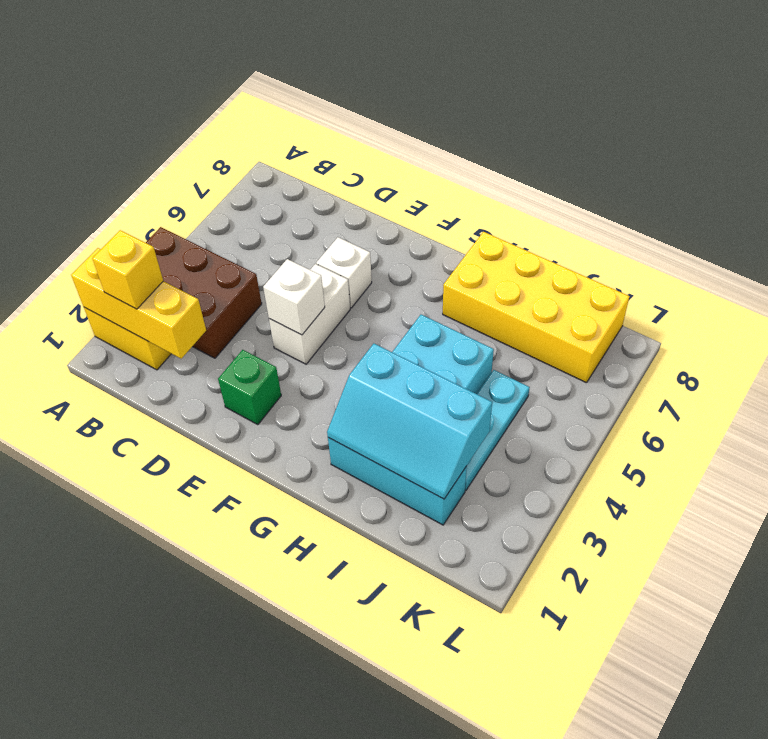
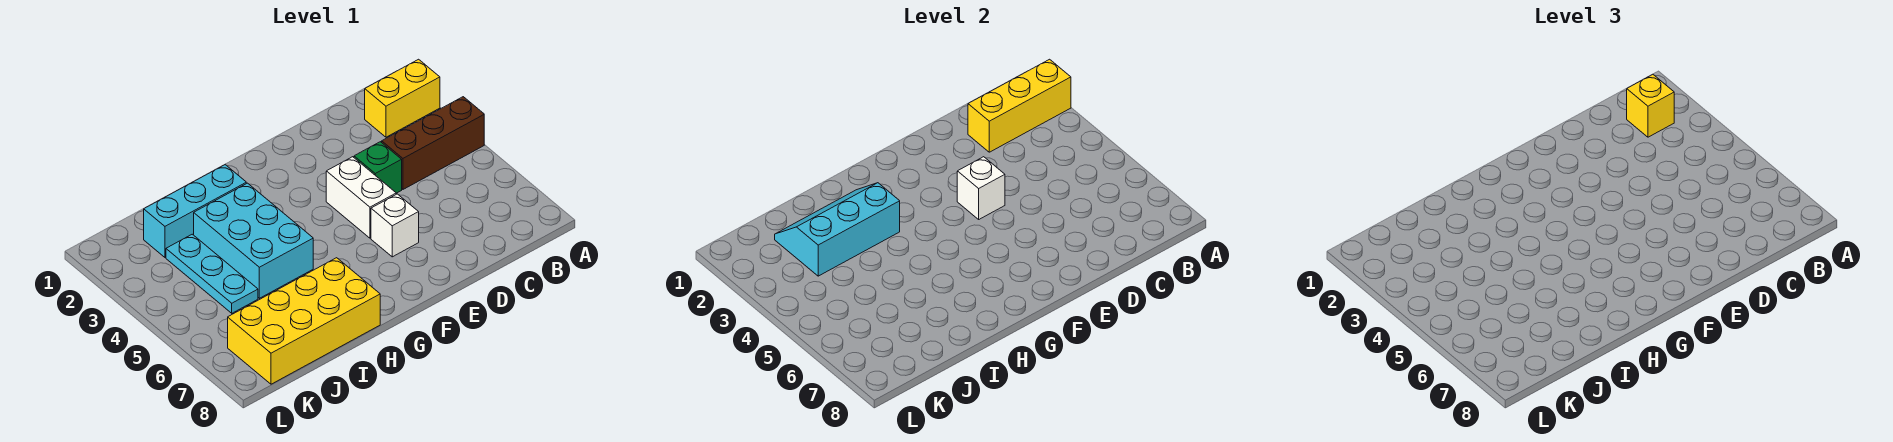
brown 2x3 brick [146,227,262,358] -> brown 1x3 brick [382,97,484,189]
green 1x1 brick [218,350,281,425] -> green 1x1 brick moved to [354,142,402,193]

